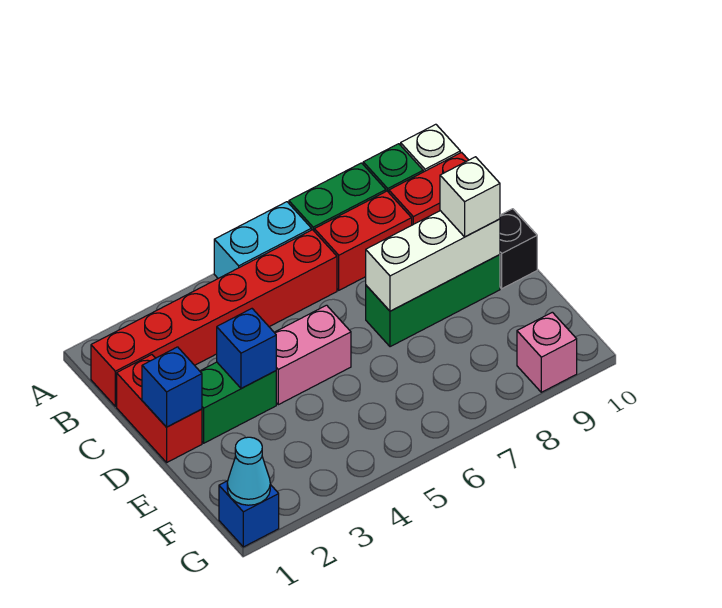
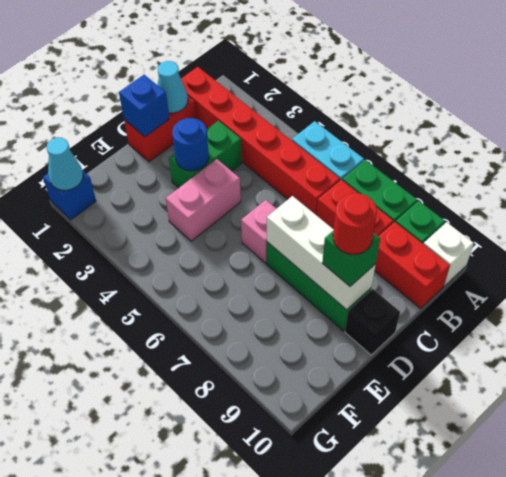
none -> cyan 1x1 cone [158,61,188,113]
green 1x2 brick [200,362,276,443] -> green 1x2 brick turned to [169,121,242,188]
blue 1x1 brick [217,309,276,389] -> blue 1x1 round brick [172,118,209,171]
pink 1x2 brick [274,305,351,405] -> pink 1x2 brick turned to [166,159,241,241]
white 1x1 brick [440,157,500,237] -> green 1x1 brick [322,230,380,286]
none -> red 1x1 round brick [333,193,377,254]
pink 1x1 brick [517,312,577,392] -> pink 1x1 brick moved to [241,200,276,263]

